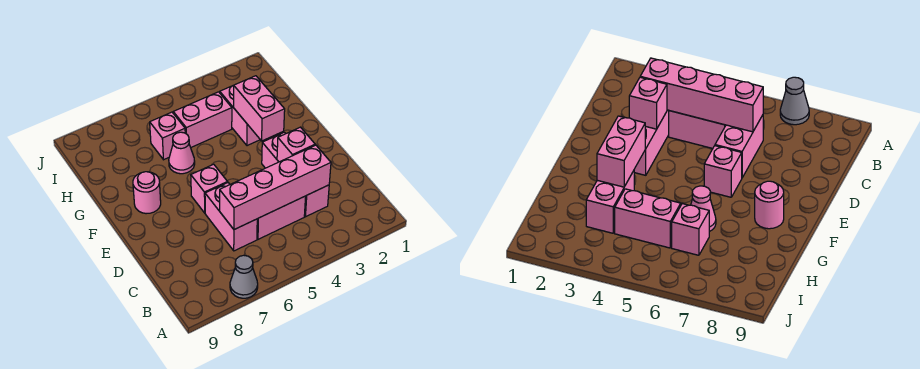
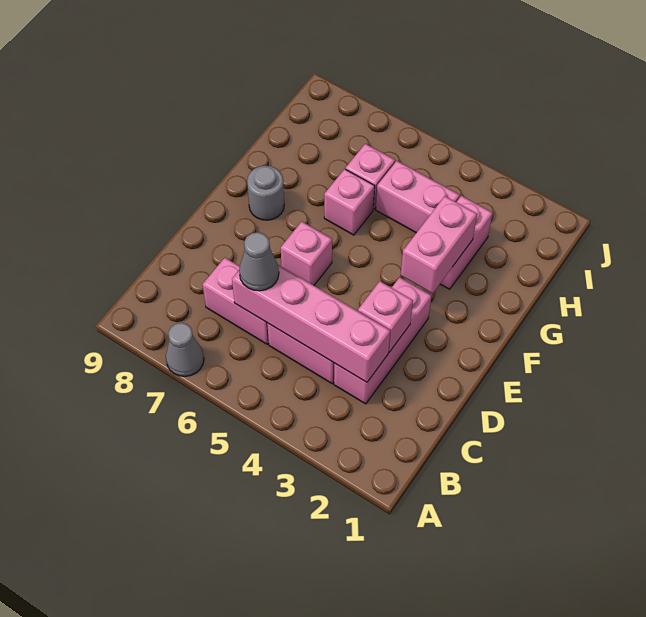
pink 1x2 brick [205,183,257,251] -> pink 1x2 brick turned to [203,258,269,344]
none -> grey 1x1 cone [239,232,279,291]
pink 1x1 round brick [133,172,161,214] -> grey 1x1 round brick [247,166,284,220]
pink 1x1 cone [169,132,195,174] -> pink 1x1 brick [324,169,375,235]

